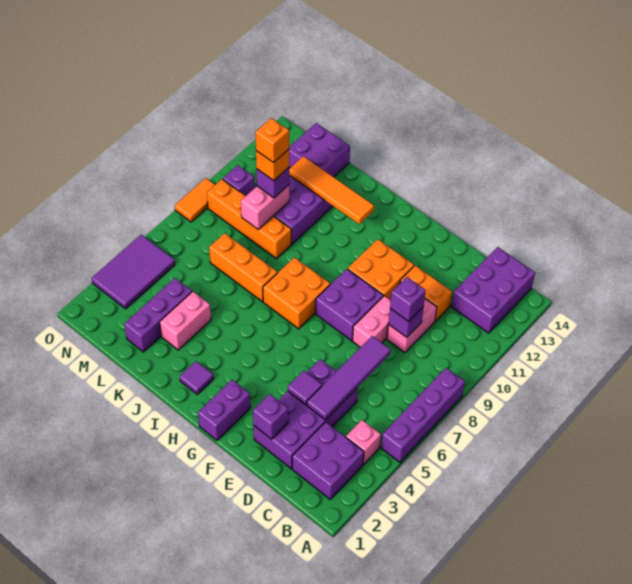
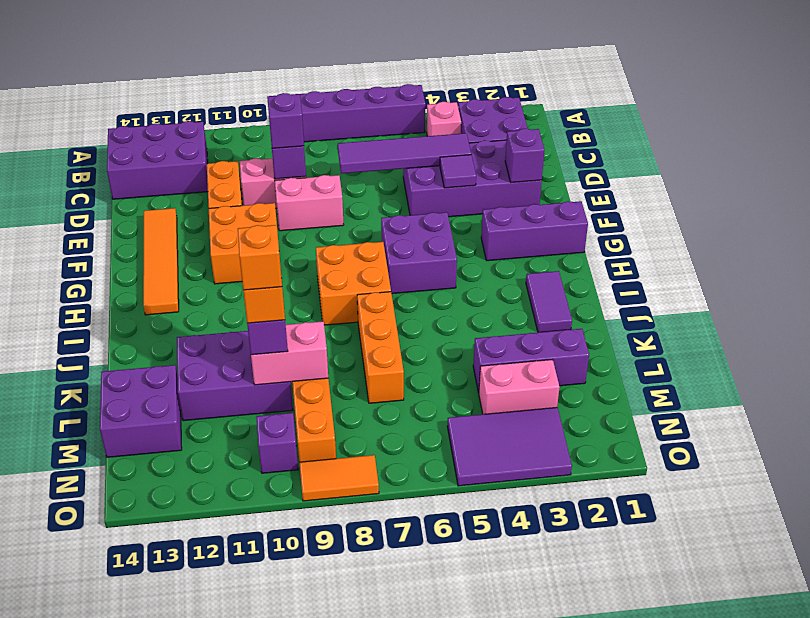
purple 2x2 brick [316,269,383,341] -> purple 2x2 brick moved to [381,212,457,294]
purple 1x2 brick [198,380,250,440] -> purple 1x3 brick [481,201,588,261]
purple 1x1 tile [180,361,214,394] -> purple 1x2 tile [526,271,572,333]
orange 1x4 tile [289,156,374,224] -> orange 1x4 tile moved to [143,208,179,315]
pink 1x2 brick [160,292,211,350] -> pink 1x2 brick moved to [479,359,560,414]

